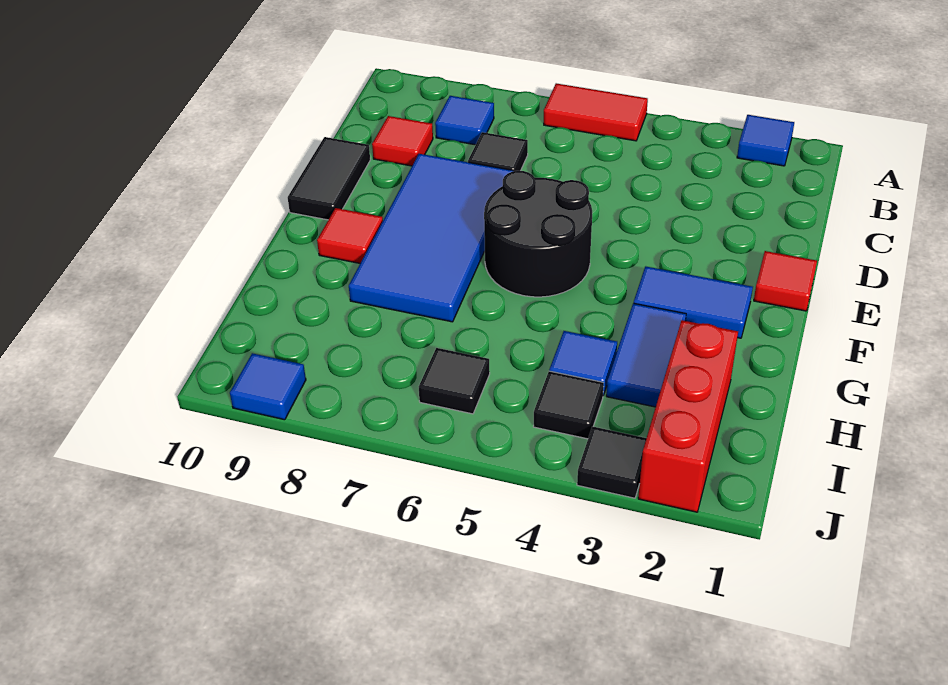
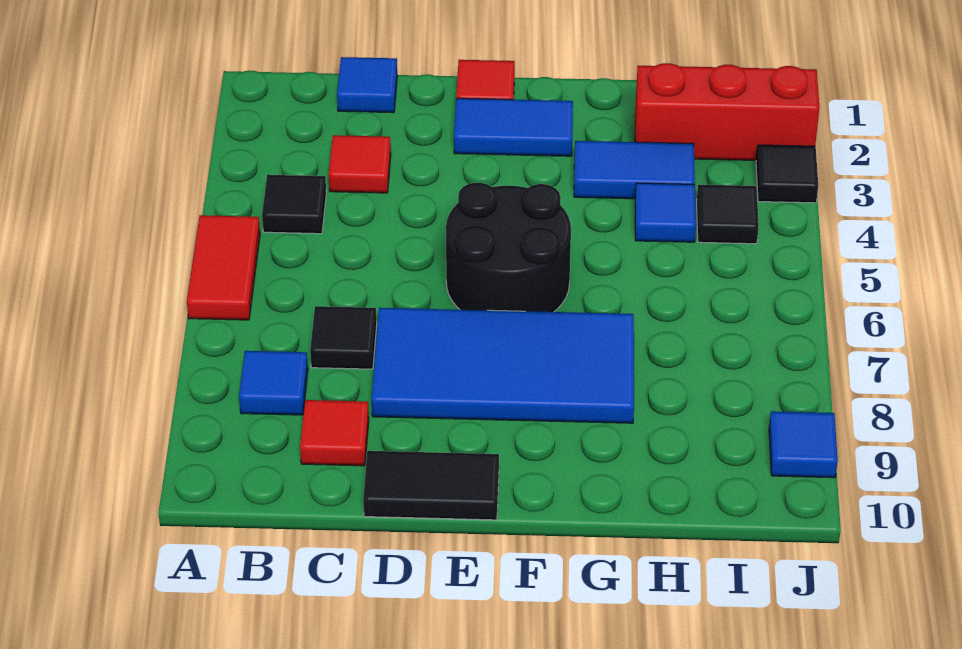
blue 1x1 tile [737,115,794,166] -> blue 1x1 tile moved to [337,57,397,113]
blue 1x2 tile [634,266,753,338] -> blue 1x2 tile turned to [454,98,573,156]
red 1x1 tile [317,208,383,263] -> red 1x1 tile moved to [329,135,391,193]
black 1x1 tile [419,348,490,414] -> black 1x1 tile moved to [262,175,326,234]

